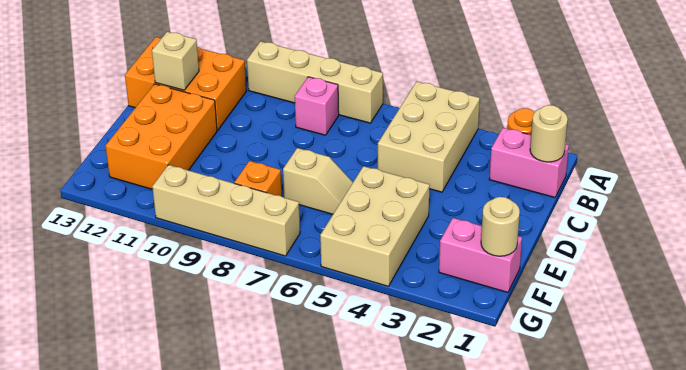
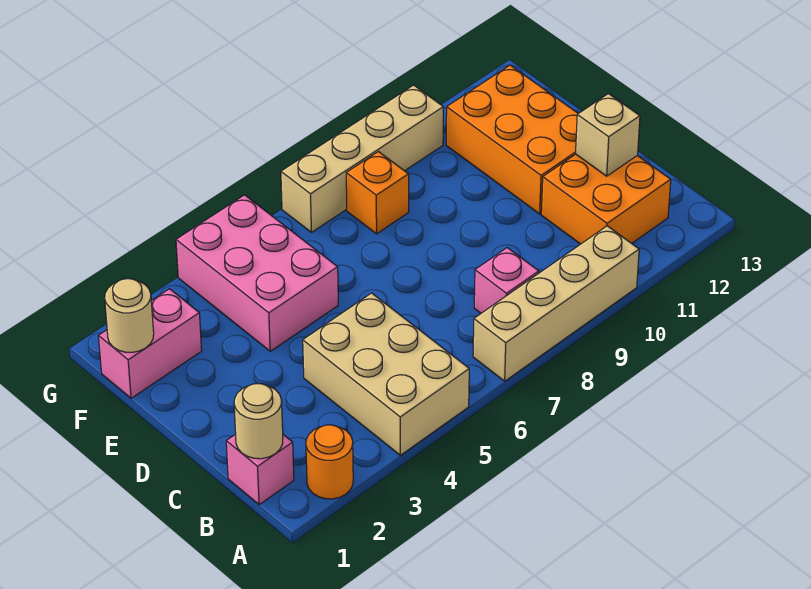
pink 1x2 brick [489,128,569,197] -> pink 1x1 brick [226,434,294,504]
orange 2x3 brick [125,37,246,130] -> orange 2x2 brick [541,154,671,244]
tan 2x3 brick [320,166,430,286] -> pink 2x3 brick [176,195,338,351]
tan 1x2 slope [283,148,353,214] -> none

